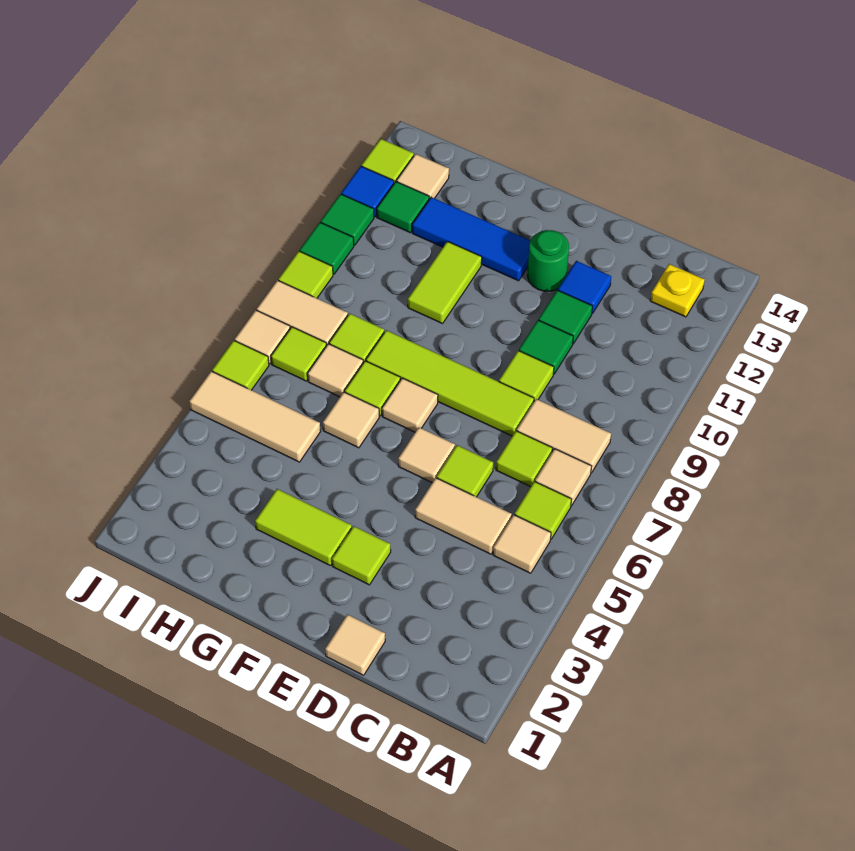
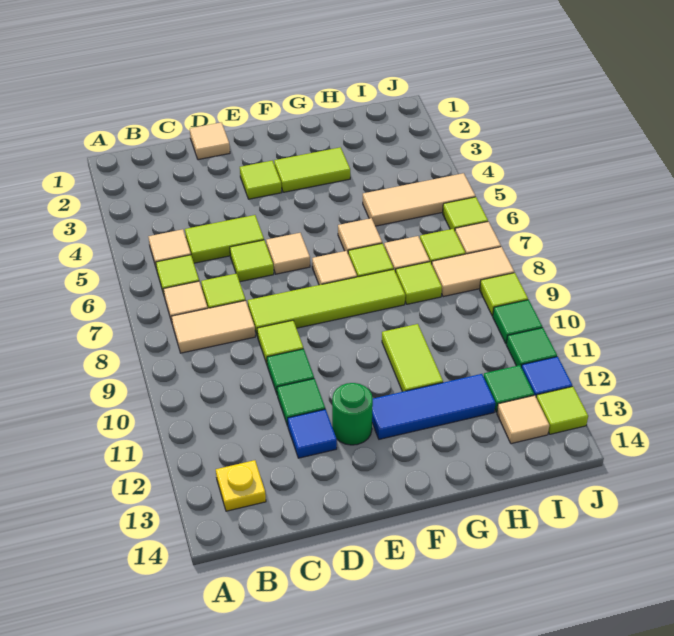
tan 1x2 tile [415,478,512,554] -> lime 1x2 tile [185,215,264,263]

